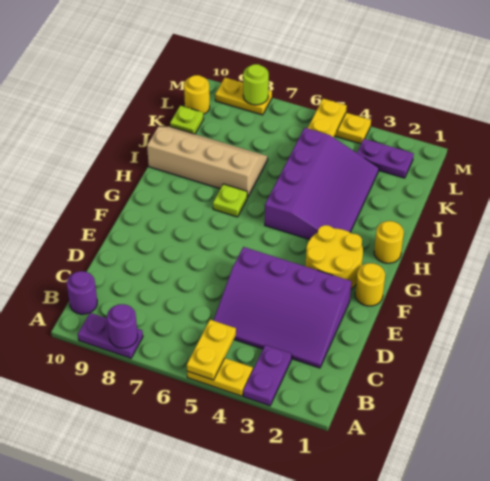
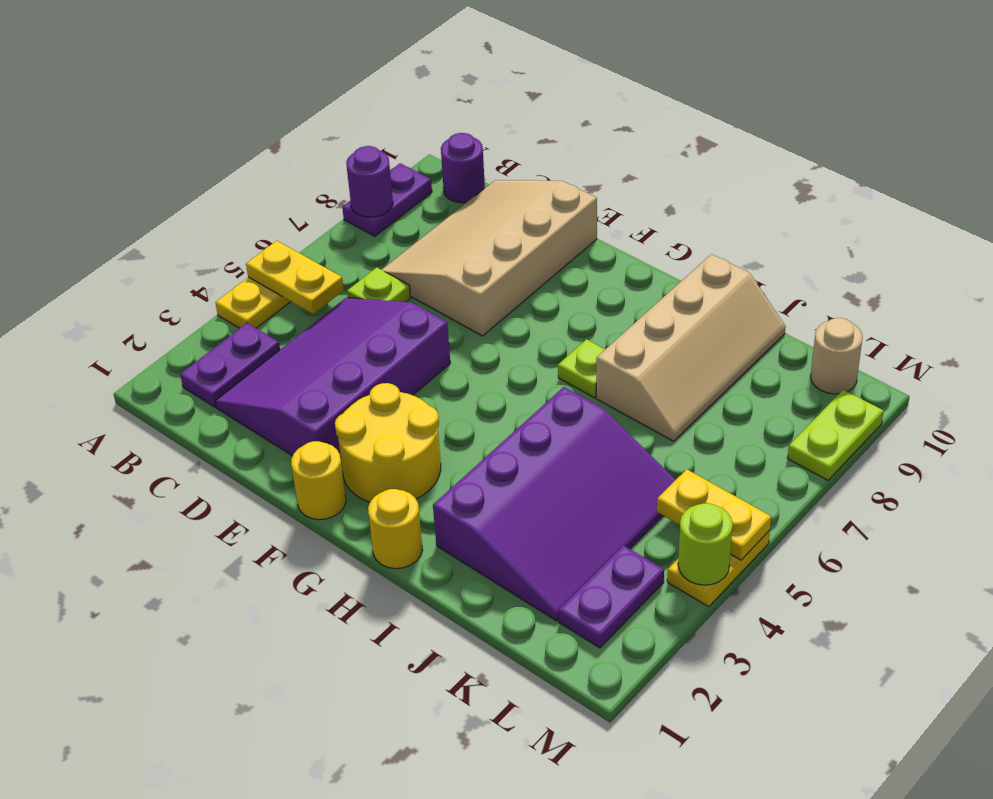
purple 1x2 plate [243,345,292,406] -> purple 1x2 plate turned to [180,323,280,407]
none -> tan 3x4 slope [382,180,597,336]
purple 3x4 slope [265,128,379,240] -> purple 3x4 slope turned to [433,387,675,621]
lime 1x1 plate [170,106,204,134] -> lime 1x1 plate moved to [347,267,411,302]
yellow 1x1 round brick [184,75,210,114] -> tan 1x1 round brick [811,318,863,394]
yellow 1x2 plate [215,78,272,115] -> lime 1x2 plate [787,390,884,480]
lime 1x1 round brick [243,64,269,105] -> lime 1x1 round brick moved to [678,503,733,585]

